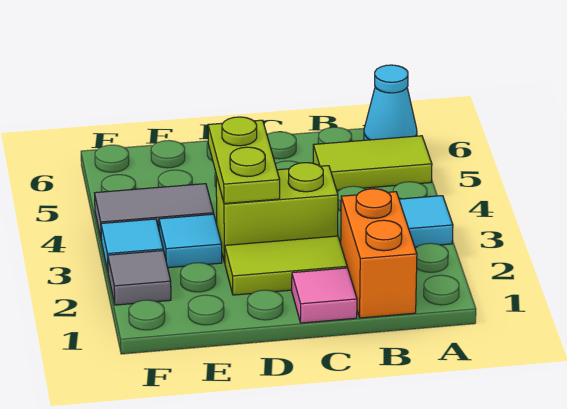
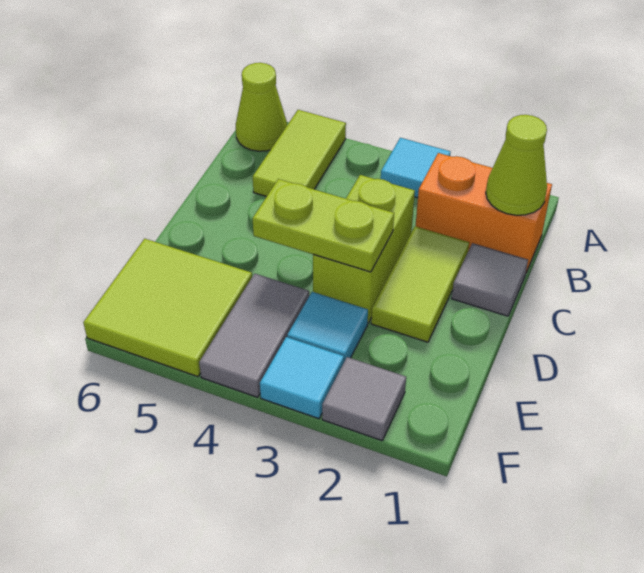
cyan 1x1 cone [364,65,417,140] -> lime 1x1 cone [236,63,287,151]
none -> lime 1x1 cone [486,115,547,215]
pink 1x1 tile [292,268,357,323] -> grey 1x1 tile [452,243,528,316]
none -> lime 2x2 tile [83,239,252,377]

